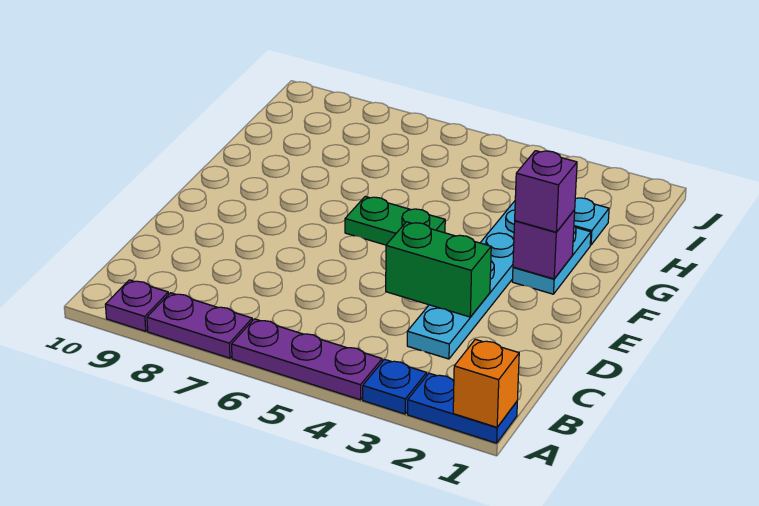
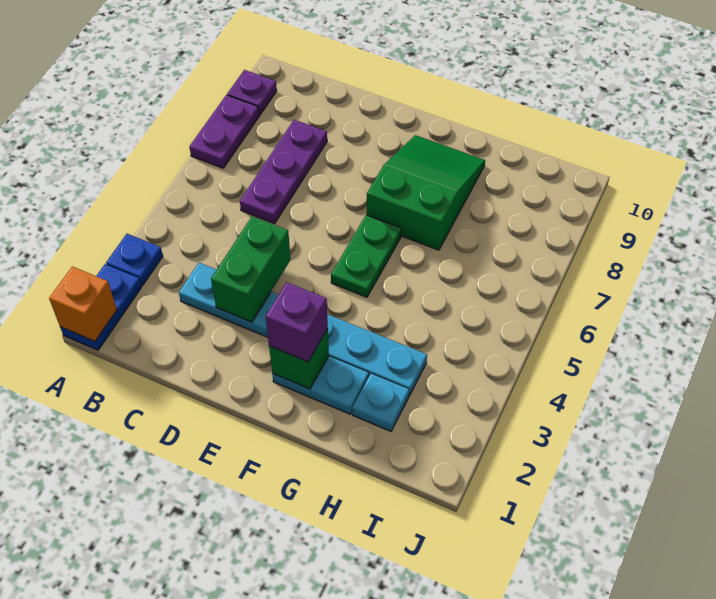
purple 1x3 plate [232,319,382,400] -> purple 1x3 plate moved to [240,120,327,223]
purple 1x1 brick [513,210,575,279] -> green 1x1 brick [269,329,329,389]
none -> green 2x3 slope [367,135,485,250]

